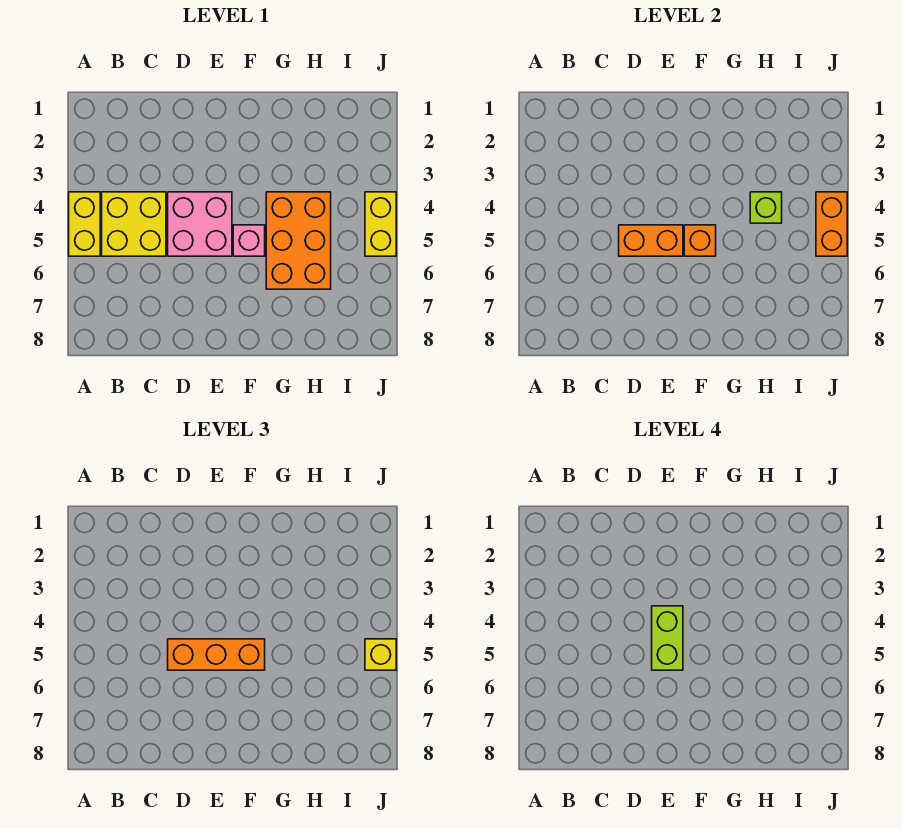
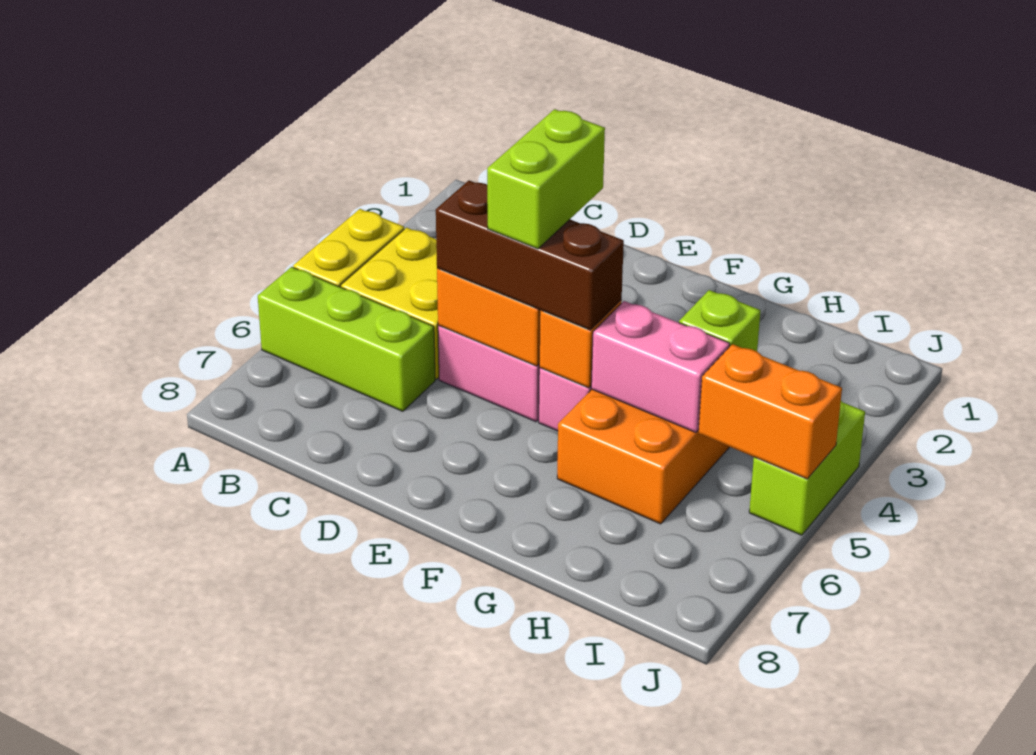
none -> lime 1x3 brick [258,267,435,411]
orange 1x3 brick [168,639,265,670] -> brown 1x3 brick [436,180,624,330]
none -> pink 1x2 brick [591,301,730,433]
yellow 1x2 brick [365,192,396,256] -> lime 1x2 brick [749,401,865,535]
orange 1x2 brick [816,192,847,256] -> orange 1x2 brick turned to [699,344,842,479]
yellow 1x1 brick [365,639,396,670] -> none

